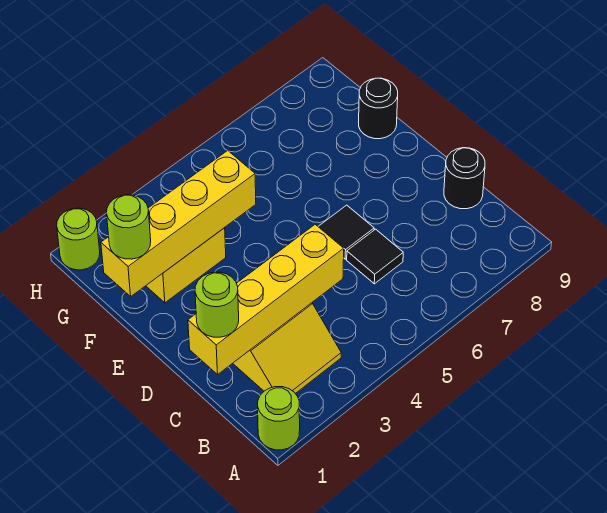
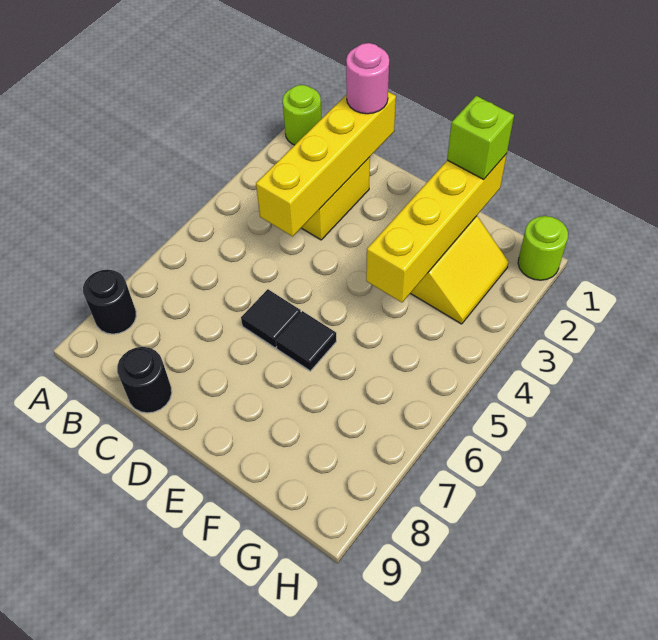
lime 1x1 round brick [195,272,239,337] -> pink 1x1 round brick [346,43,389,114]
black 1x1 tile [347,229,403,284] -> black 1x1 tile moved to [276,311,336,371]
lime 1x1 round brick [107,195,151,259] -> lime 1x1 brick [447,96,514,180]
black 1x1 round brick [359,78,398,139] -> black 1x1 round brick moved to [83,269,136,334]

